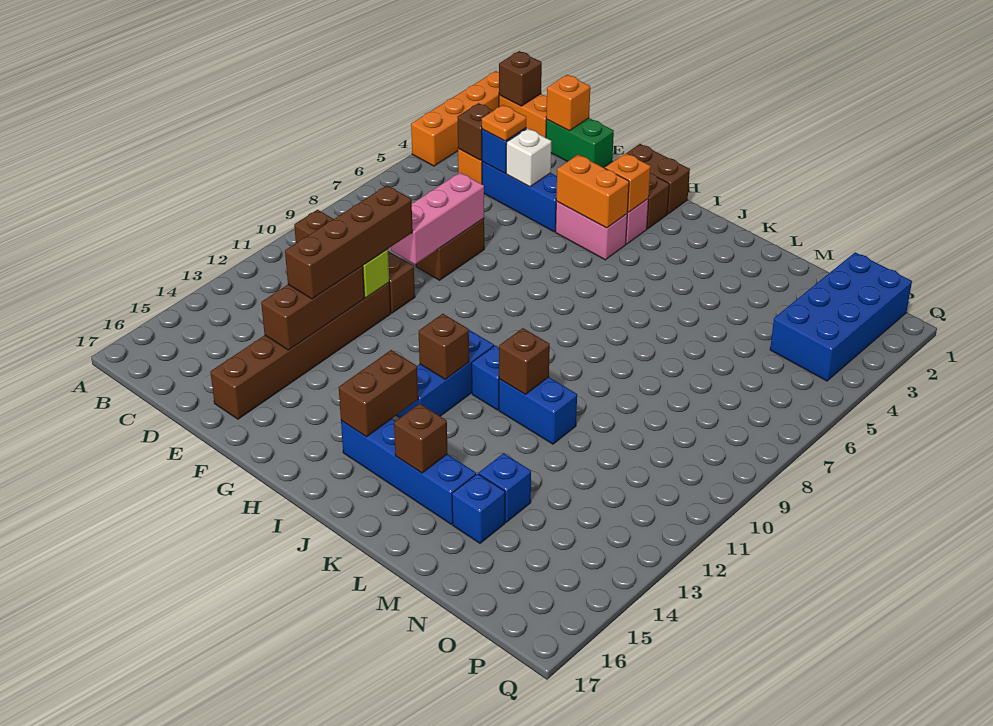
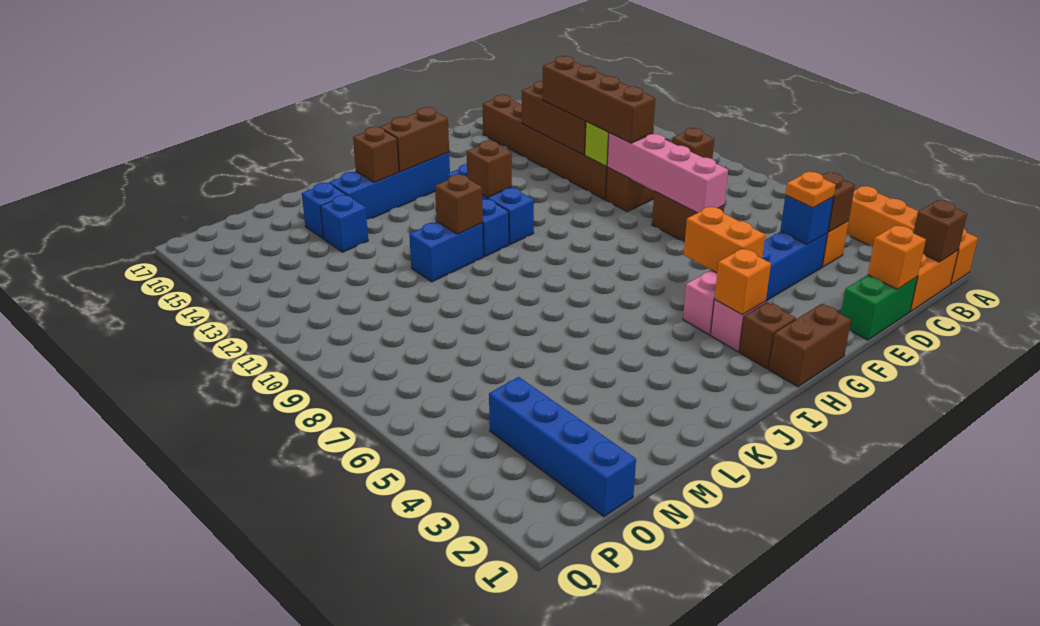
white 1x1 brick [506,129,551,187] -> none
pink 1x3 brick [391,173,484,264] -> pink 1x4 brick [607,133,728,213]
orange 1x2 brick [556,155,629,228] -> orange 1x2 brick turned to [684,207,765,273]
brown 1x2 brick [339,350,418,437] -> brown 1x2 brick turned to [380,107,449,172]
blue 2x4 brick [770,252,912,381] -> blue 1x4 brick [489,377,636,517]

